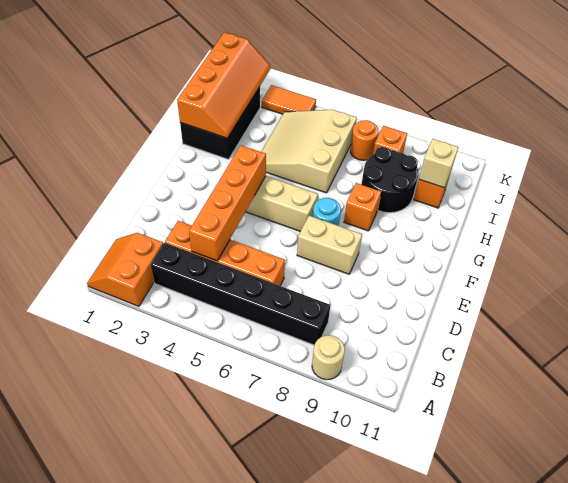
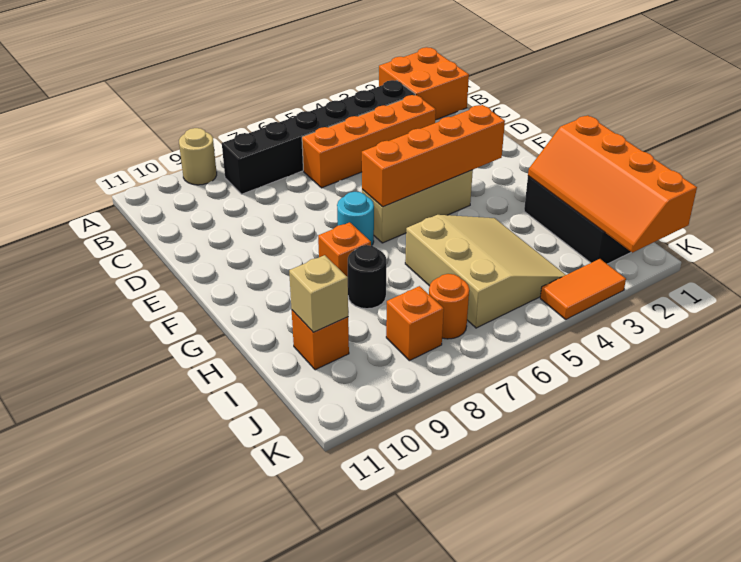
orange 2x2 slope [87,233,163,306] -> orange 2x2 brick [379,47,469,120]
orange 1x4 brick [189,145,266,261] -> orange 1x4 brick turned to [362,105,505,207]
tan 1x2 brick [297,216,362,274] -> none
black 2x2 round brick [361,147,418,213] -> black 1x1 round brick [348,245,386,309]

